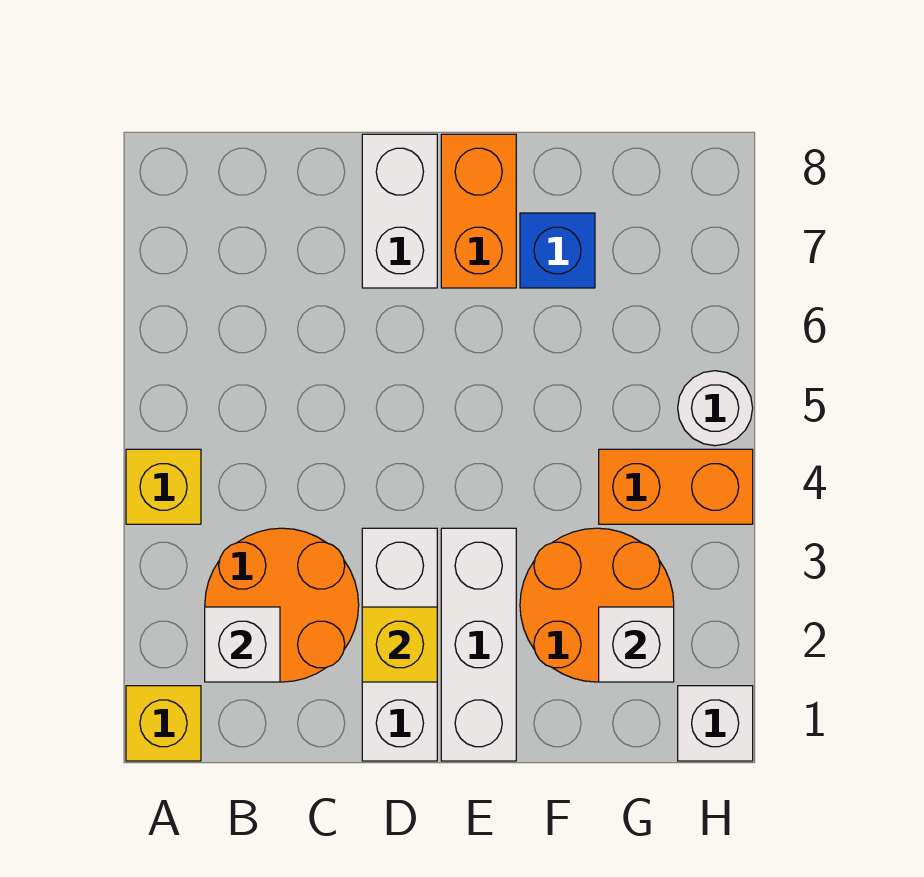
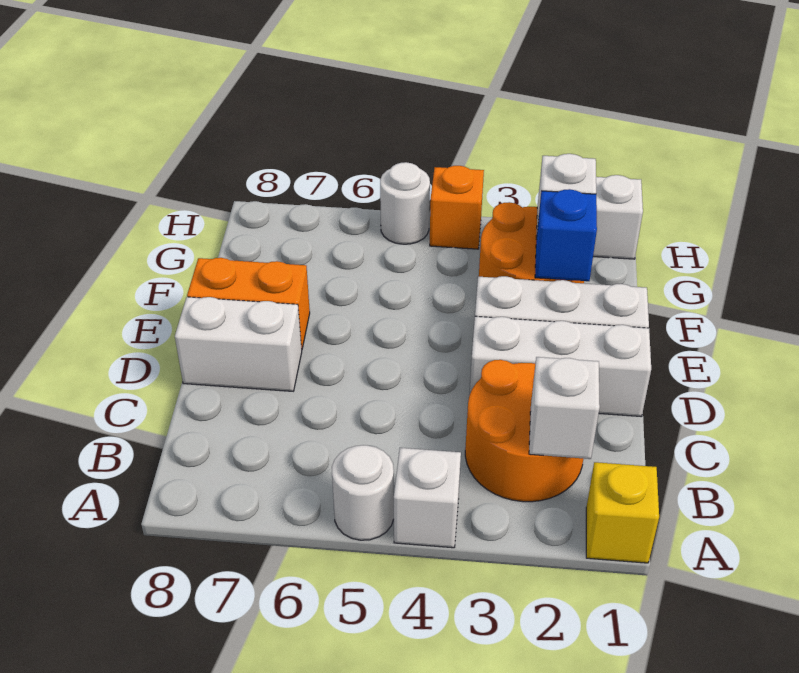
yellow 1x1 brick [126,449,201,524] -> white 1x1 brick [394,448,461,548]
none -> white 1x1 round brick [332,445,394,540]
yellow 1x1 brick [362,607,437,682] -> none
blue 1x1 brick [520,213,595,288] -> blue 1x1 brick moved to [535,189,597,281]
orange 1x2 brick [599,449,753,524] -> orange 1x1 brick [430,166,484,249]

